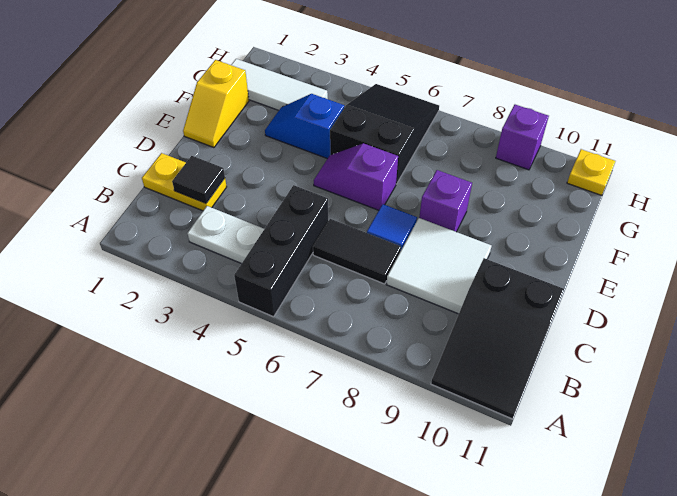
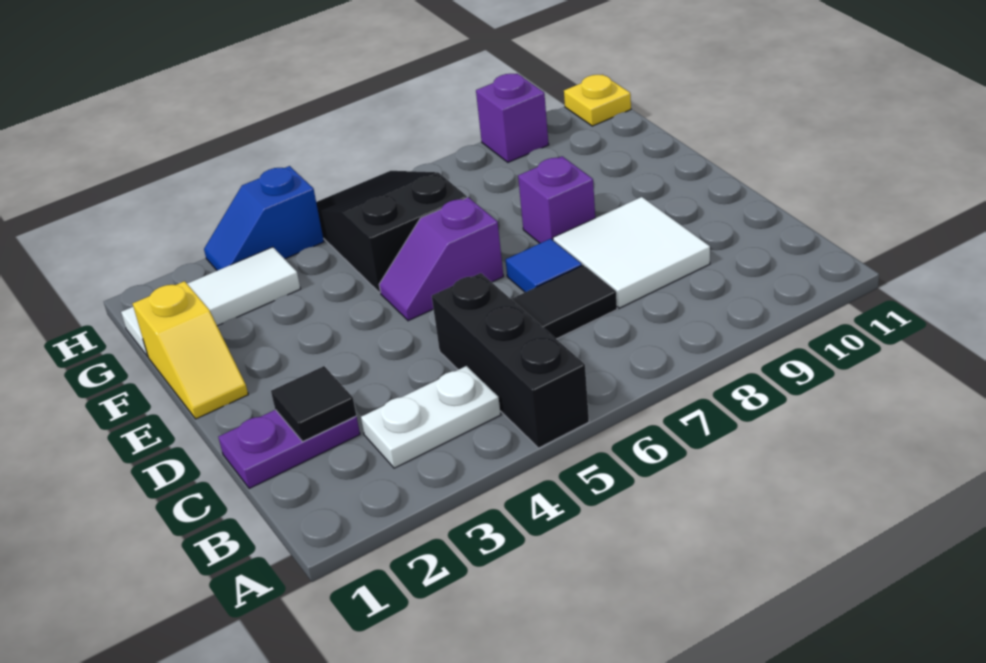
black 2x3 slope [431,258,564,419] -> none
yellow 1x2 plate [142,153,227,211] -> purple 1x2 plate [218,410,360,489]
blue 1x2 slope [265,94,345,159] -> blue 1x2 slope moved to [204,166,324,271]

